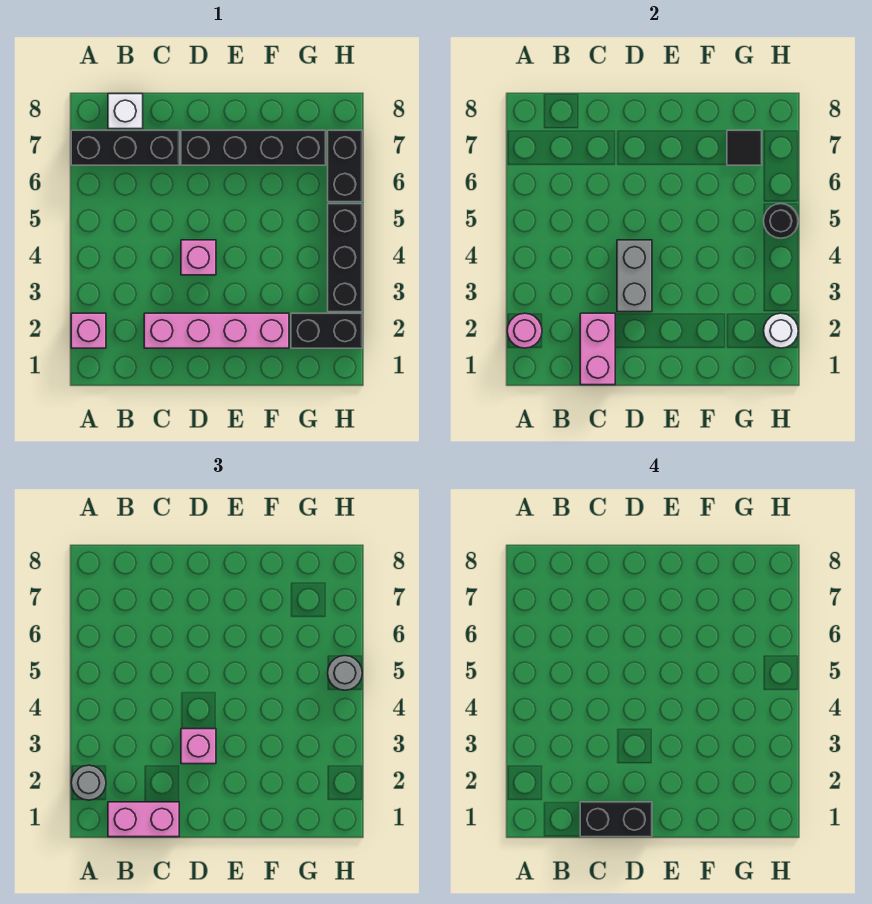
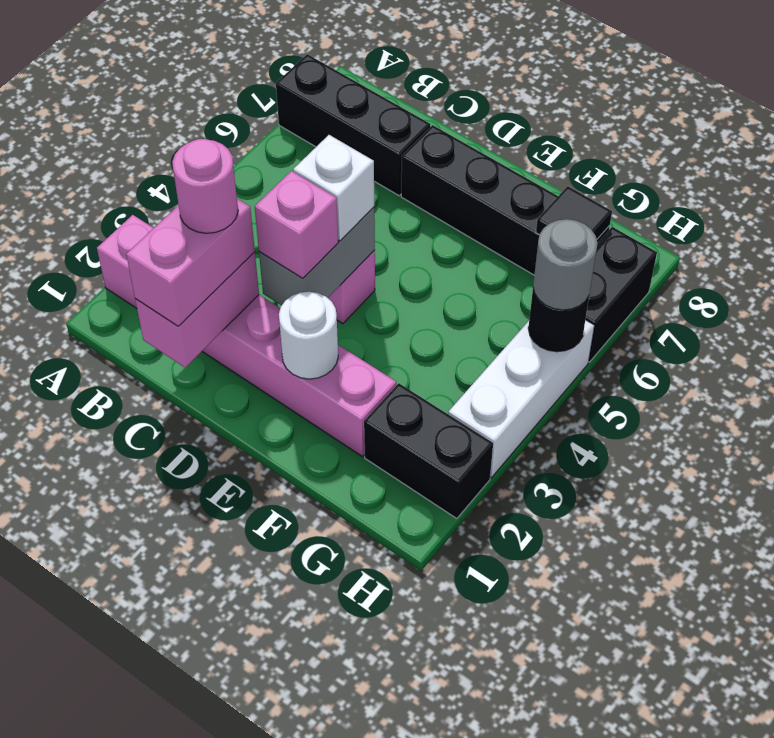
pink 1x1 round brick [507,313,542,348] -> pink 1x1 round brick moved to [172,139,238,233]
grey 1x1 round brick [71,765,106,800] -> none
pink 1x2 brick [108,802,179,837] -> pink 1x2 brick turned to [126,199,255,326]
white 1x1 brick [108,94,143,129] -> white 1x1 brick moved to [293,135,374,241]
black 1x2 brick [580,802,652,837] -> none
white 1x1 round brick [764,313,798,348] -> white 1x1 round brick moved to [279,292,338,379]
black 1x3 brick [328,204,362,312] -> white 1x3 brick [448,320,594,478]

